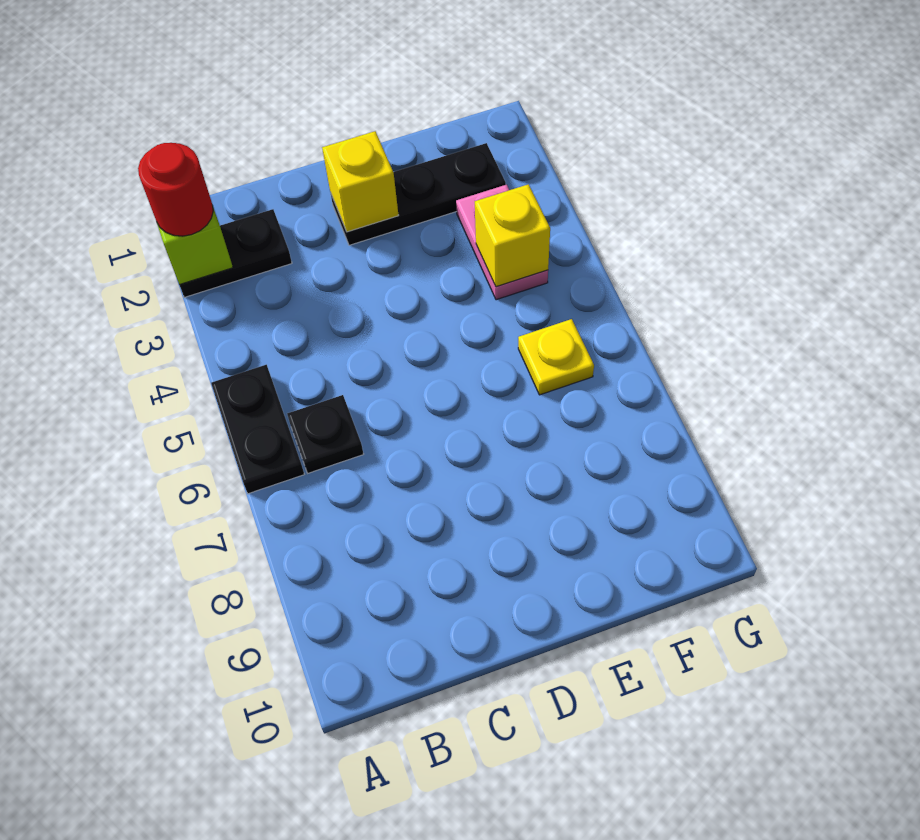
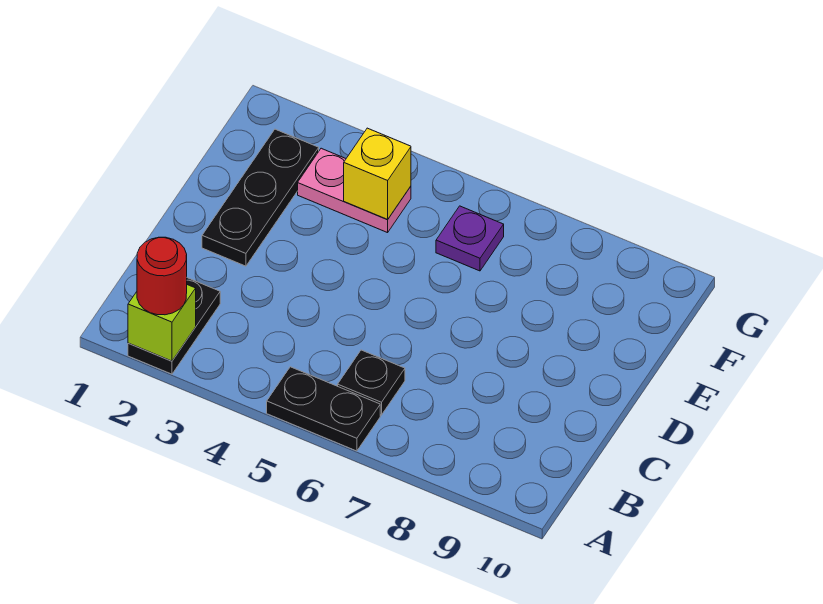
yellow 1x1 brick [322,131,399,232] -> none
yellow 1x1 plate [518,319,594,395] -> purple 1x1 plate [436,206,504,271]

